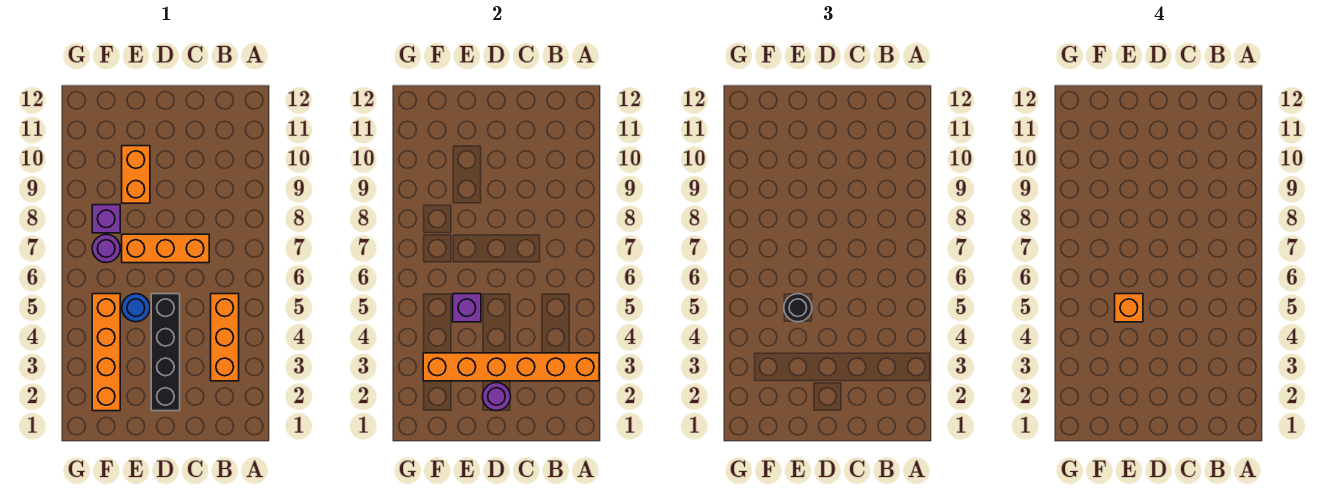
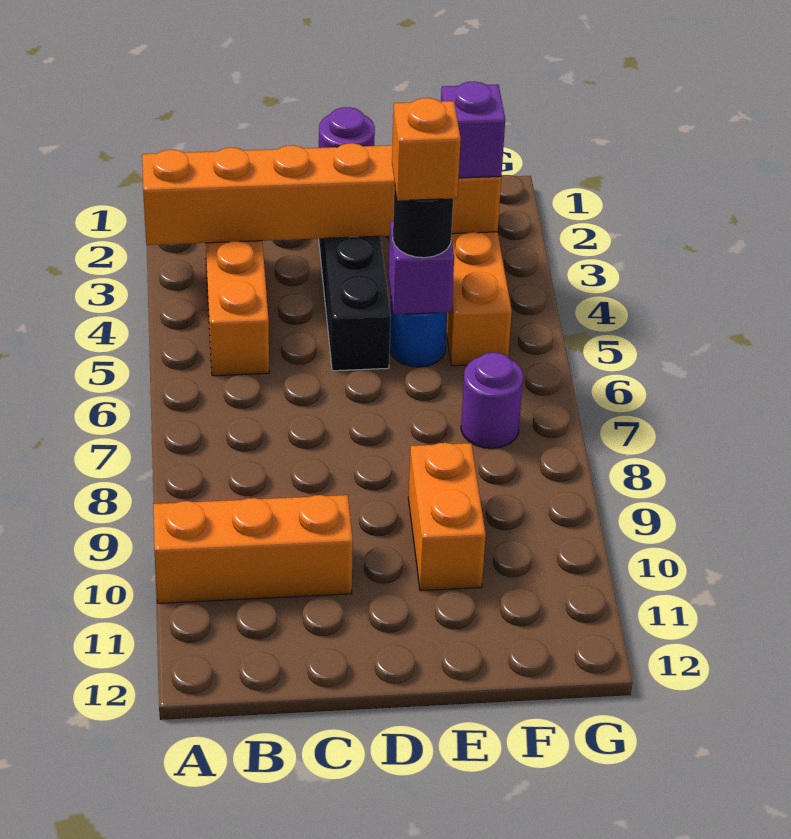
orange 1x3 brick [122,234,209,263] -> orange 1x3 brick moved to [153,495,353,603]
purple 1x1 brick [92,205,120,233] -> purple 1x1 brick moved to [441,81,505,178]

